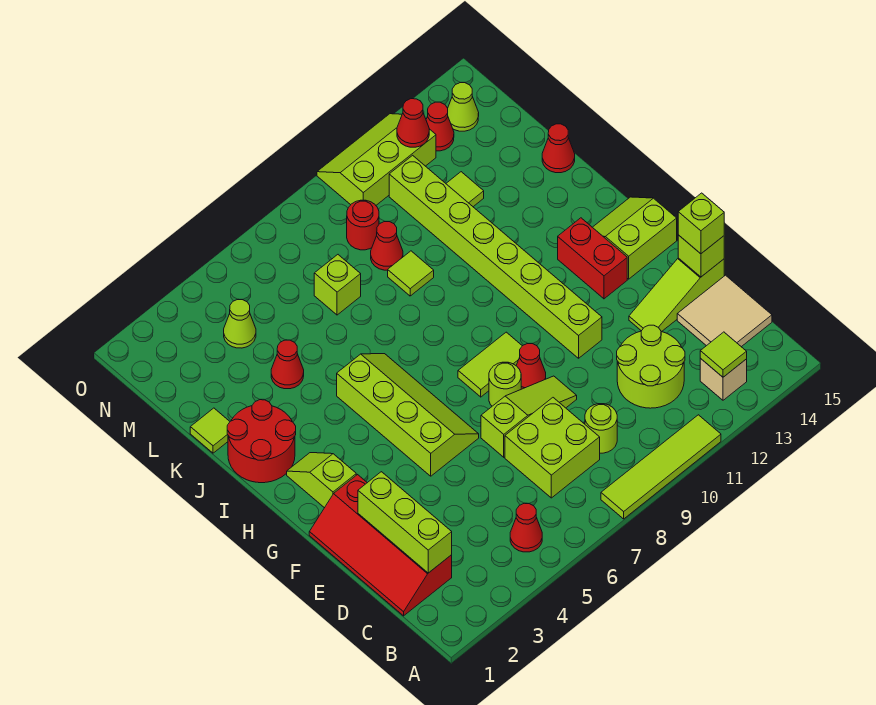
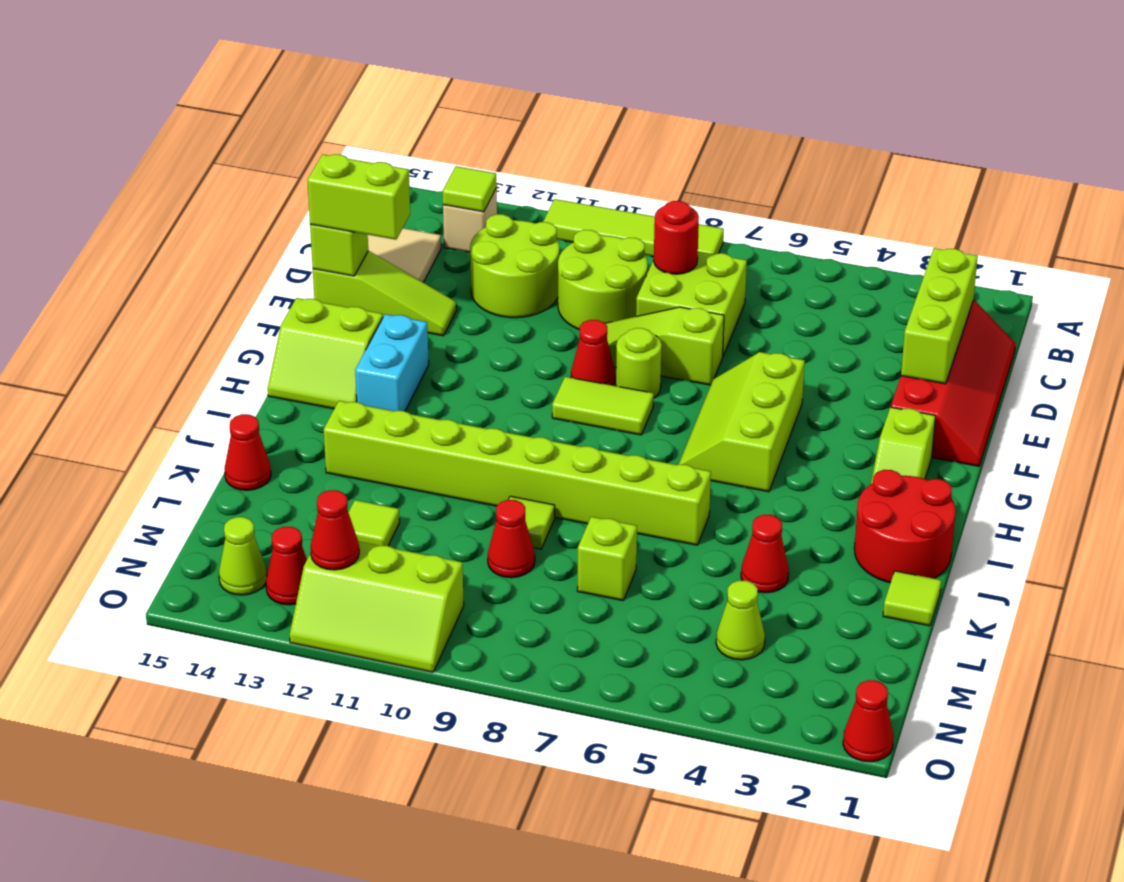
red 1x1 cone [510,503,542,552] -> red 1x1 cone moved to [843,680,894,762]
lime 1x1 round brick [585,404,617,453] -> lime 2x2 round brick [558,230,648,330]
lime 1x1 brick [678,193,724,254] -> lime 1x2 brick [307,154,410,240]
lime 2x4 slope [337,354,479,476] -> lime 2x3 slope [679,352,805,492]
lime 1x8 brick [389,155,602,358] -> lime 1x8 brick turned to [324,401,711,545]
red 1x2 brick [558,218,627,299] -> cyan 1x2 brick [355,314,429,411]
red 1x1 round brick [347,200,379,250] -> red 1x1 round brick moved to [654,201,699,274]

